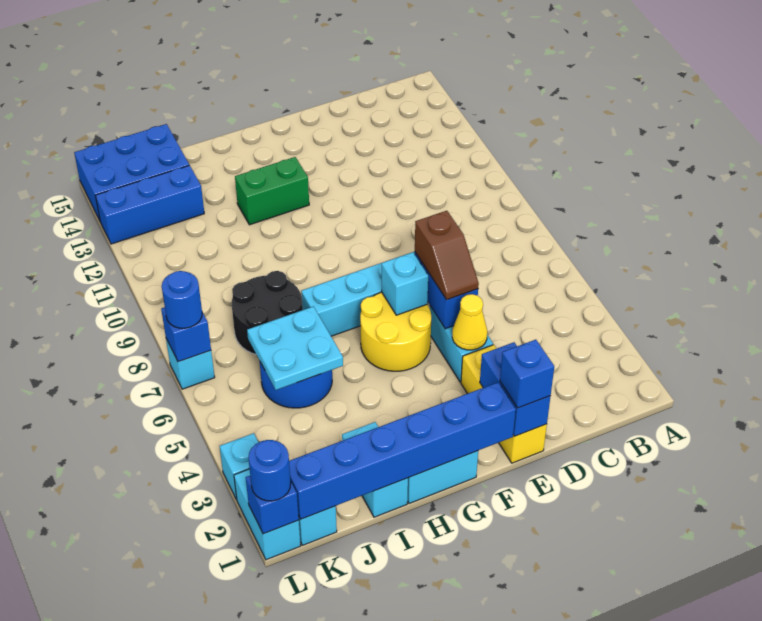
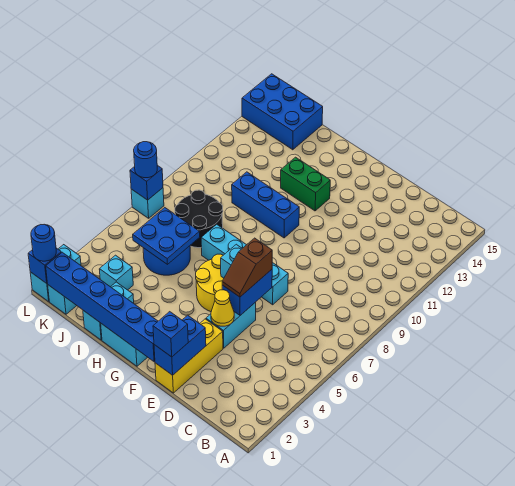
cyan 2x2 plate [247,306,343,390] -> blue 2x2 plate [133,208,200,264]
blue 1x3 brick [95,165,204,244] -> blue 1x3 brick moved to [232,172,299,238]
cyan 1x1 brick [220,433,259,500] -> cyan 1x1 brick moved to [99,255,133,290]

